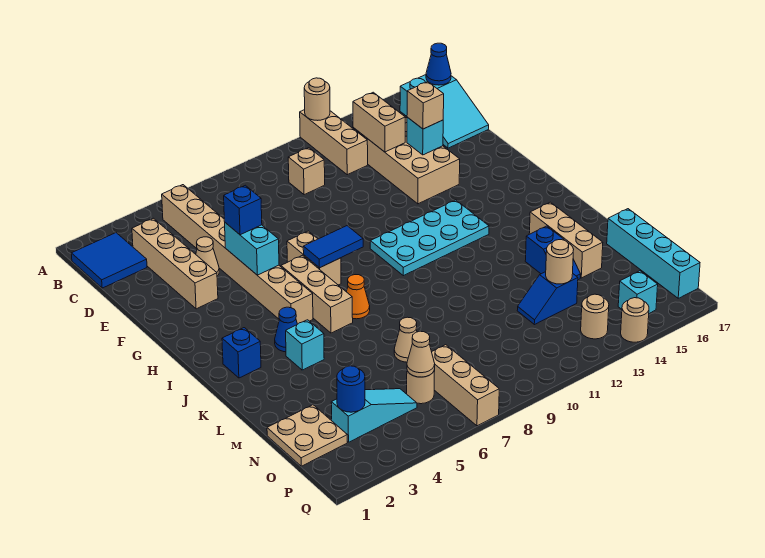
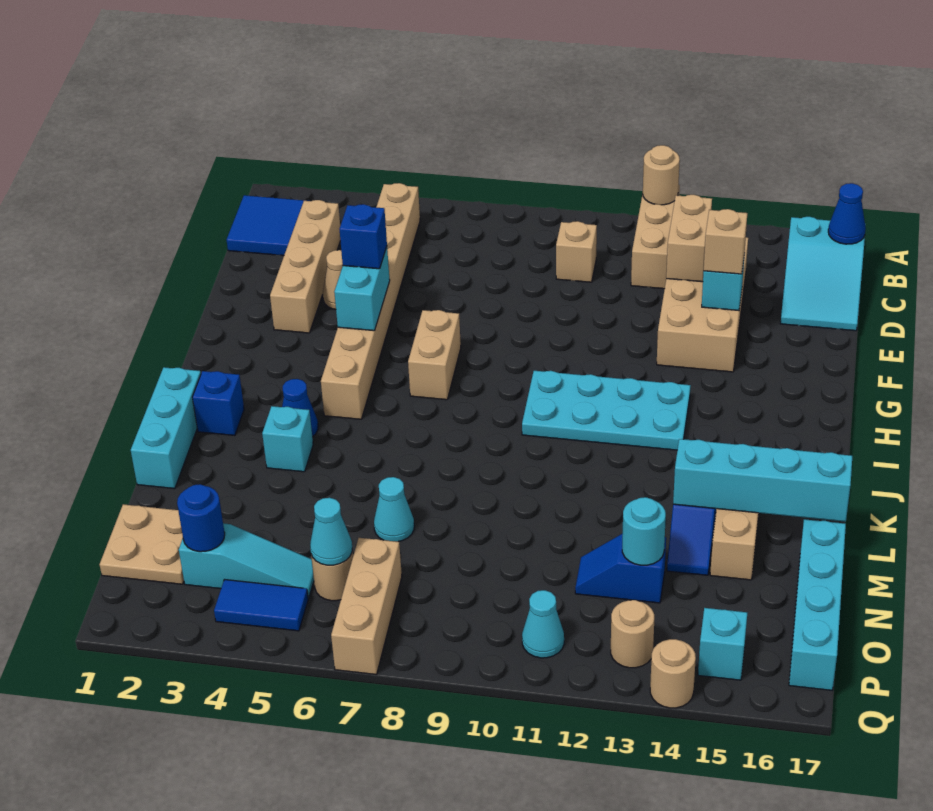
tan 1x3 brick [281,255,353,333] -> none
blue 1x2 tile [303,226,363,268] -> blue 1x2 tile moved to [214,580,308,631]
none -> cyan 1x3 brick [131,367,201,489]
orange 1x1 cone [347,275,370,319] -> none
none -> cyan 1x4 brick [673,439,852,522]
tan 1x1 cone [394,317,417,362] -> cyan 1x1 cone [374,477,414,542]
tan 1x1 round brick [546,240,574,284] -> cyan 1x1 round brick [622,497,666,565]
tan 1x1 cone [407,331,435,377] -> cyan 1x1 cone [310,498,352,565]
none -> cyan 1x1 cone [522,590,564,658]

